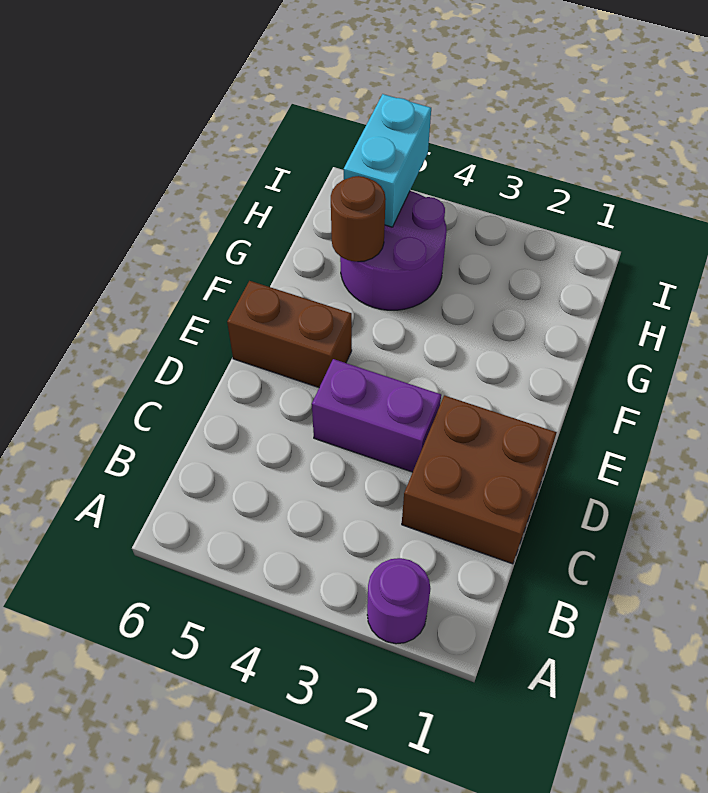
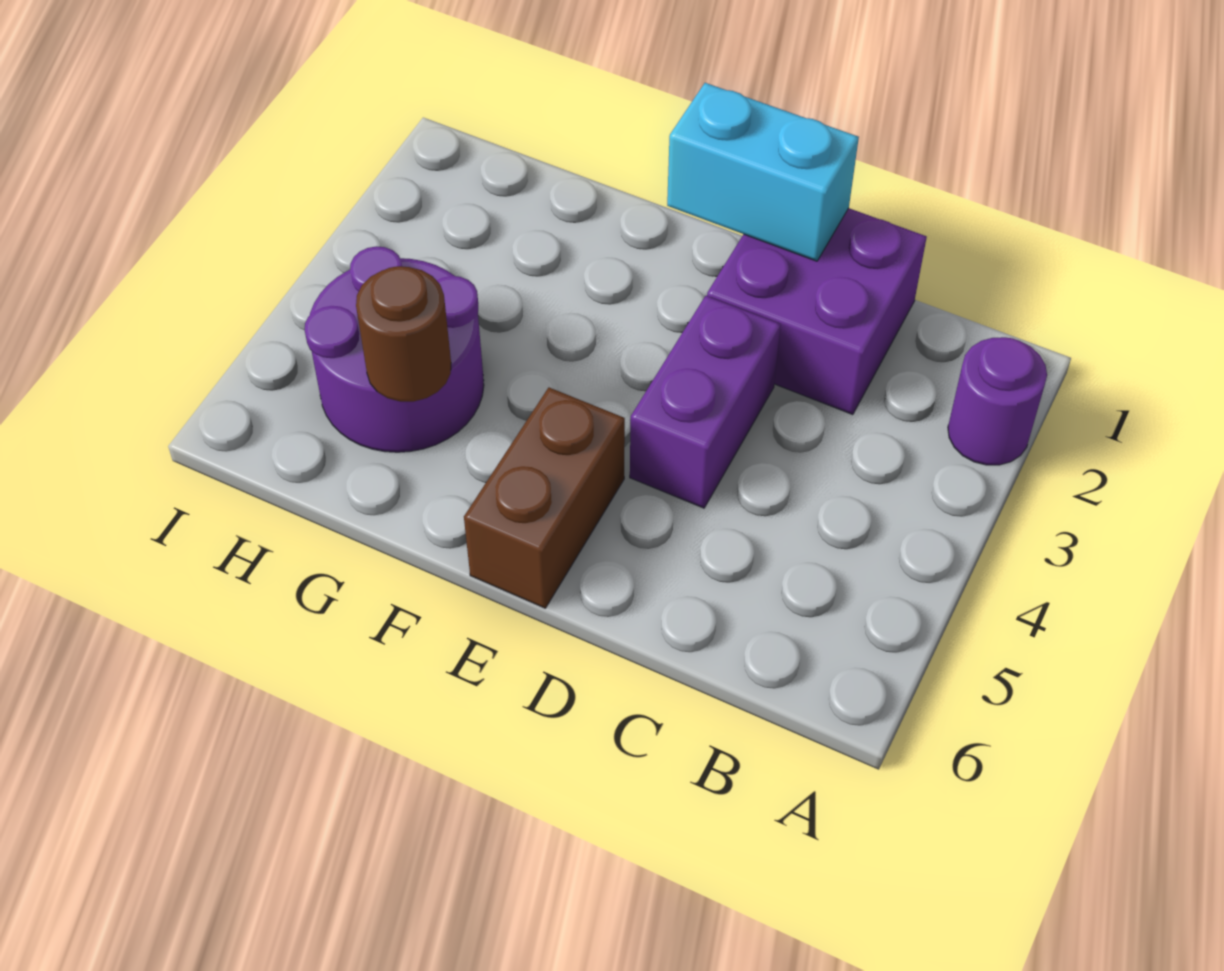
brown 2x2 brick [402,395,557,564] -> purple 2x2 brick [707,208,927,415]
cyan 1x2 brick [344,94,431,227] -> cyan 1x2 brick moved to [667,83,859,261]

